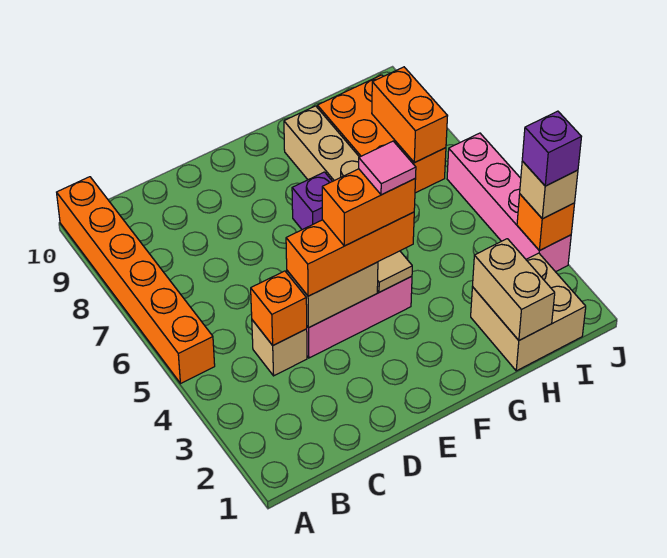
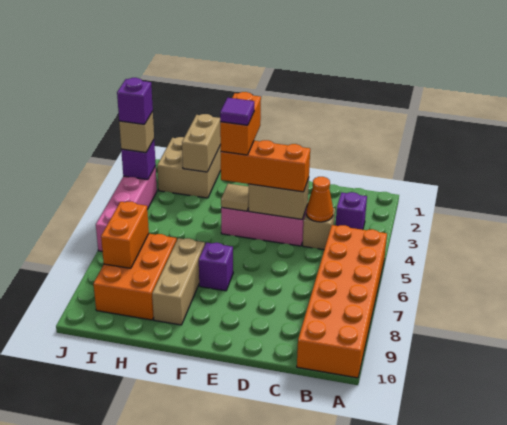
orange 1x6 brick [57,177,215,384] -> orange 2x6 brick [297,225,387,378]
none -> purple 1x1 brick [335,192,367,230]
orange 1x1 brick [251,271,307,345] -> orange 1x1 cone [306,177,333,222]
orange 1x2 brick [322,169,416,246] -> orange 1x2 brick turned to [220,92,261,155]
pink 1x1 tile [359,141,416,195] -> purple 1x1 tile [220,98,254,125]
orange 1x1 brick [517,194,575,251] -> purple 1x1 brick [121,140,156,180]

